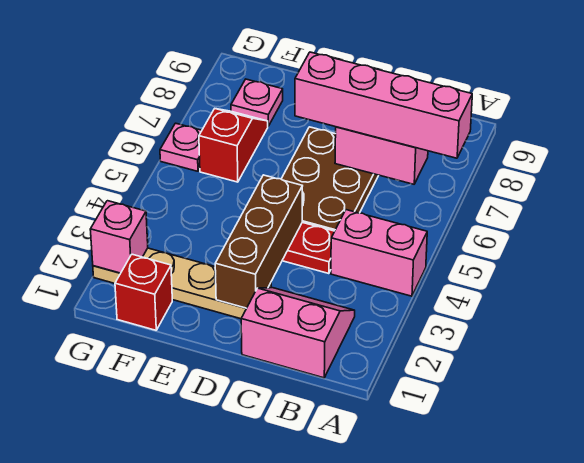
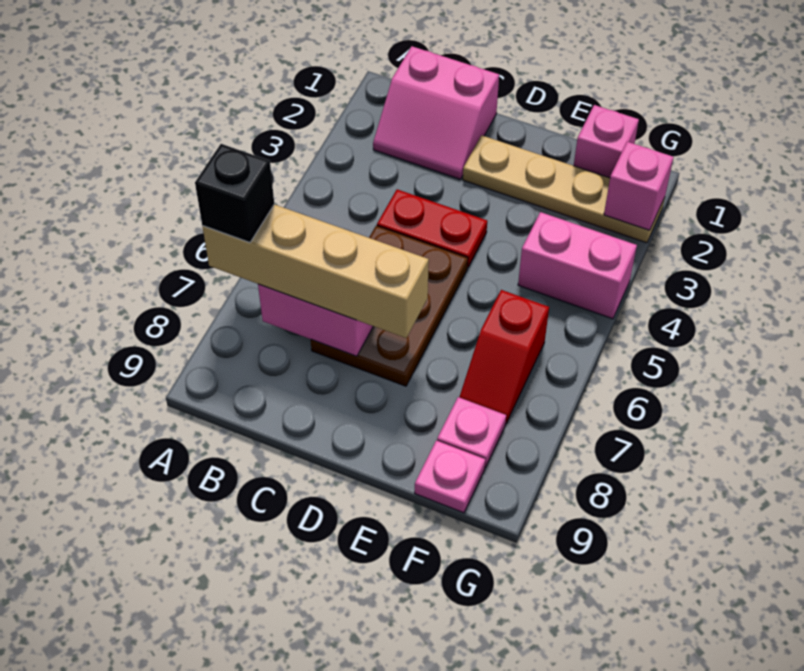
pink 1x2 brick [331,210,427,296] -> pink 1x2 brick moved to [518,212,637,319]
pink 1x4 brick [295,52,472,158] -> tan 1x4 brick [202,204,429,338]
none -> black 1x1 brick [195,144,274,242]
brown 1x3 brick [215,175,302,308] -> none
red 1x1 brick [115,254,172,330] -> pink 1x1 brick [574,105,639,178]
pink 1x1 plate [160,123,202,171] -> pink 1x1 plate moved to [415,440,485,513]

